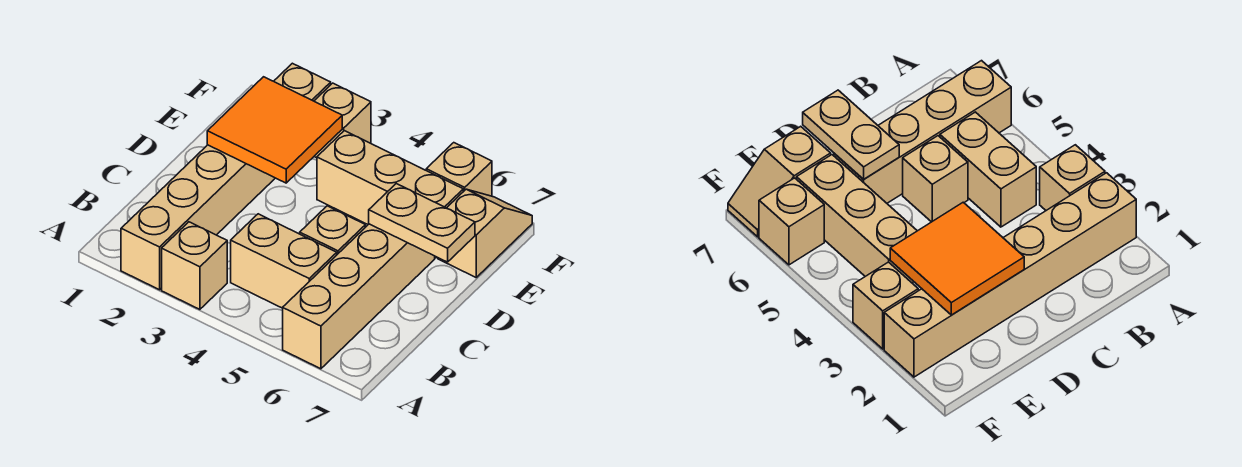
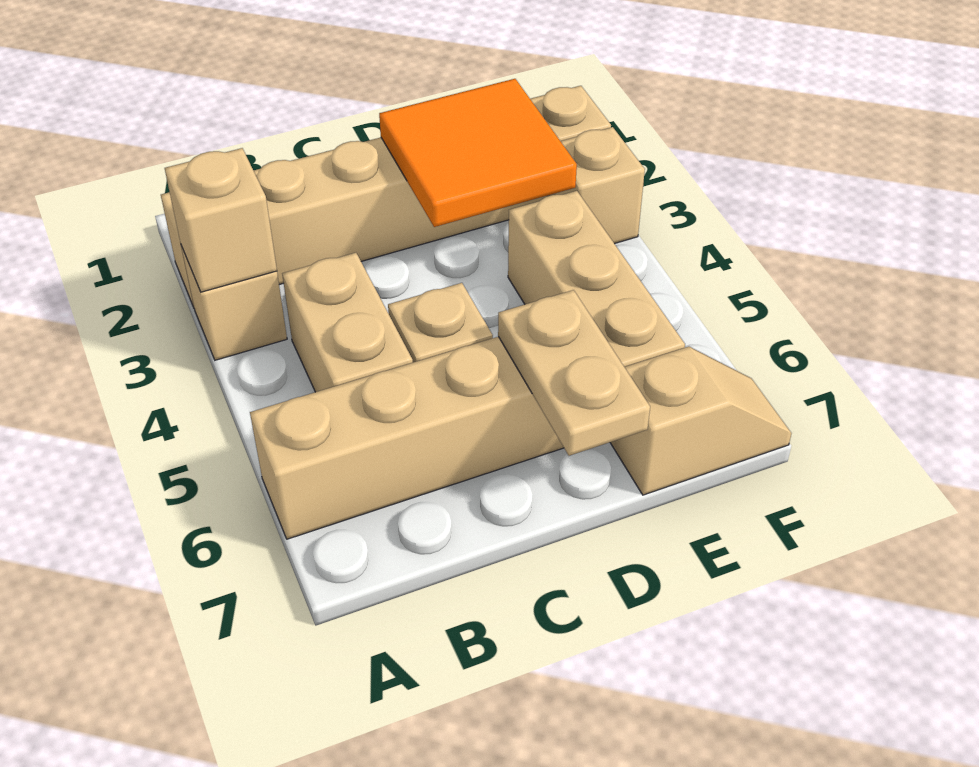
tan 1x1 brick [426,143,492,196] -> tan 1x1 brick moved to [165,148,277,292]

